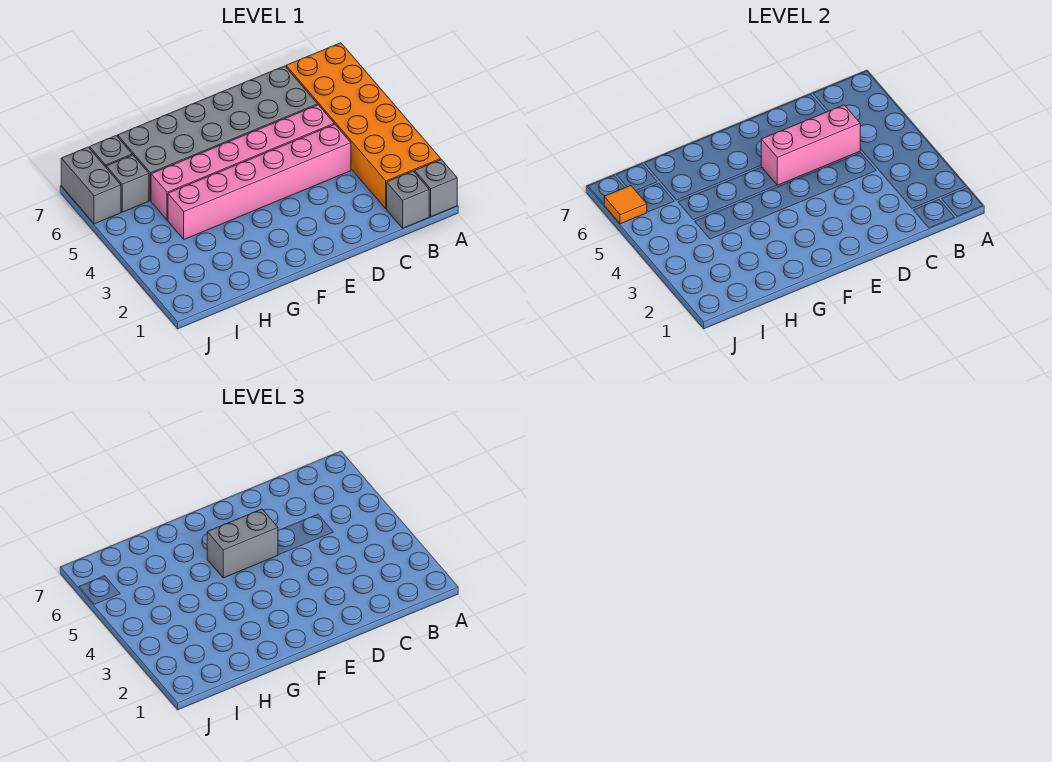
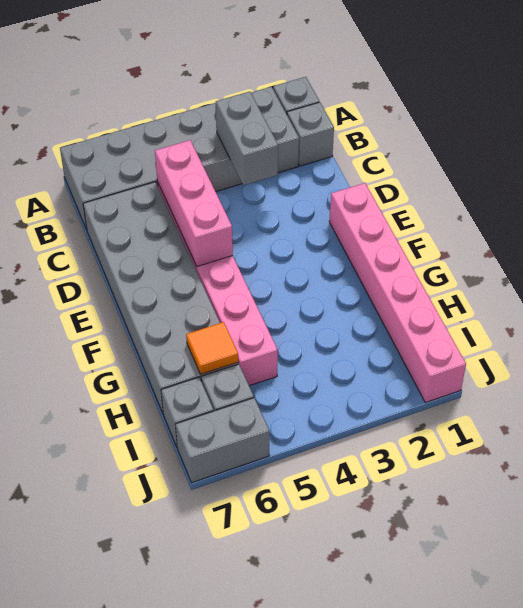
orange 2x6 brick [286,43,441,209] -> grey 2x6 brick [60,87,299,230]
pink 1x6 brick [168,124,351,239] -> pink 1x6 brick moved to [329,183,466,403]
grey 1x2 brick [207,509,278,578] -> grey 1x2 brick moved to [216,92,278,185]
orange 1x1 tile [604,186,647,224] -> orange 1x1 tile moved to [186,322,238,374]

